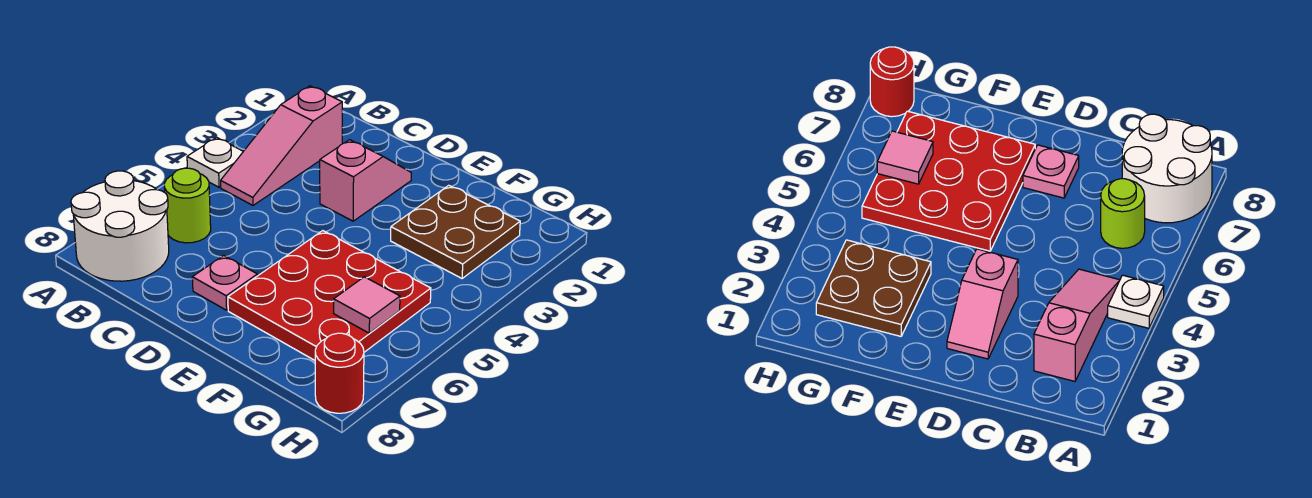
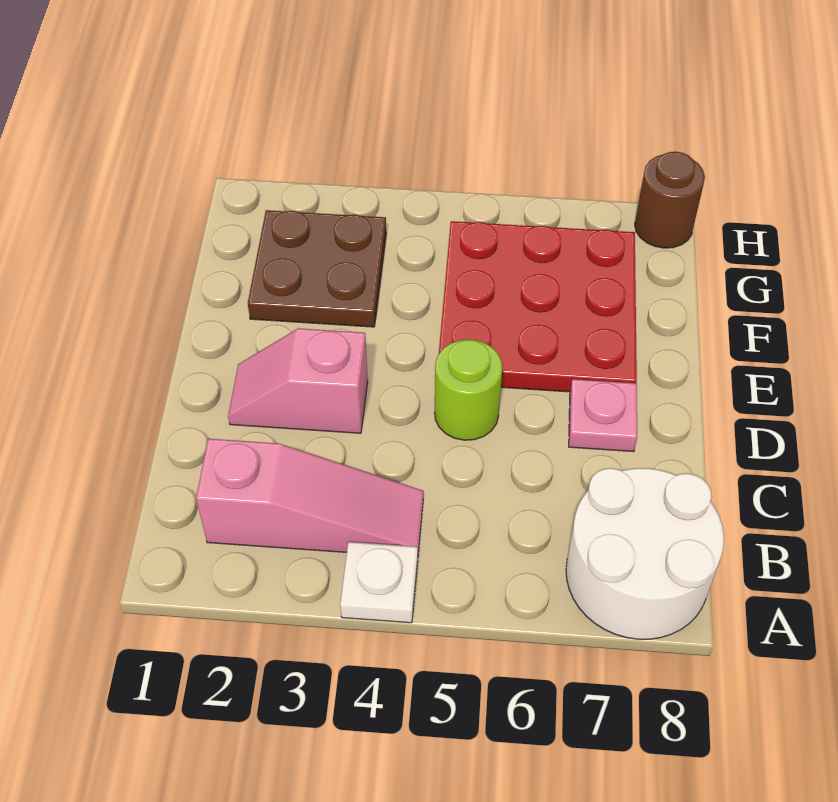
lime 1x1 round brick [164,168,211,243] -> lime 1x1 round brick moved to [435,339,502,440]
pink 1x1 tile [334,277,400,333] -> none
red 1x1 round brick [315,333,364,413] -> brown 1x1 round brick [635,152,705,248]

